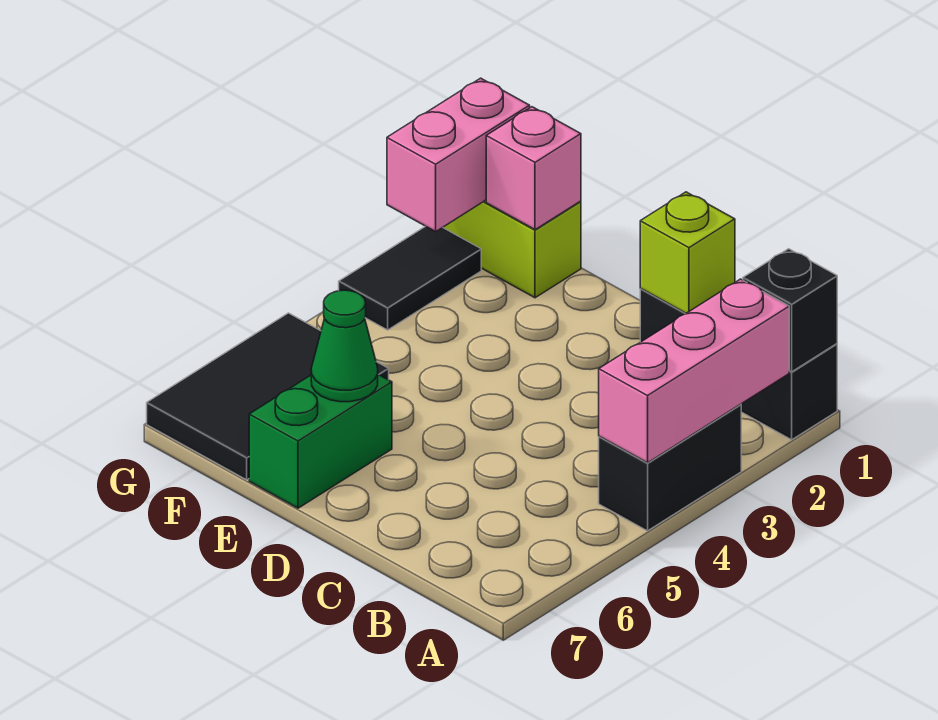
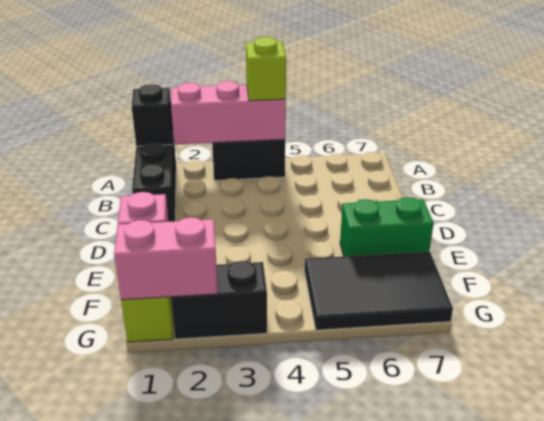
lime 1x1 brick [640,192,735,313] -> lime 1x1 brick moved to [246,37,286,101]
green 1x1 cone [311,290,378,402] -> none
black 1x2 tile [339,226,481,330] -> black 1x2 brick [171,261,267,339]

